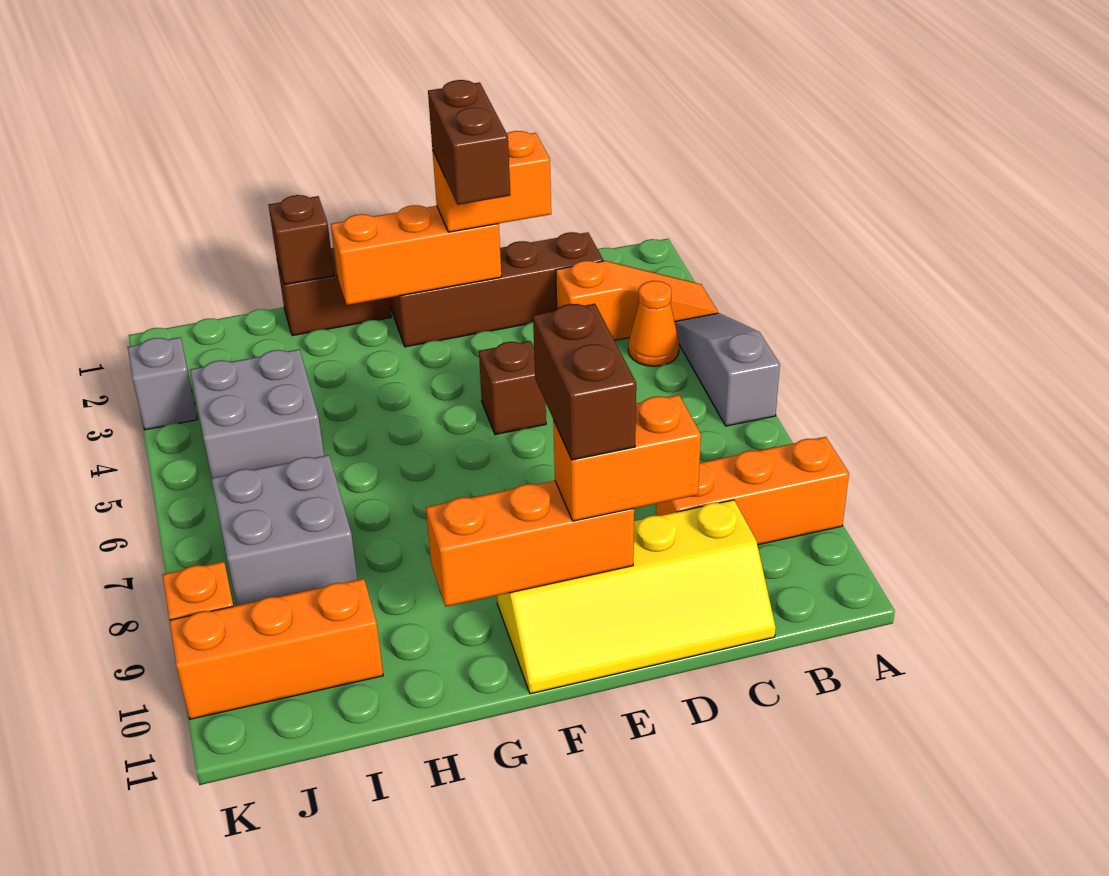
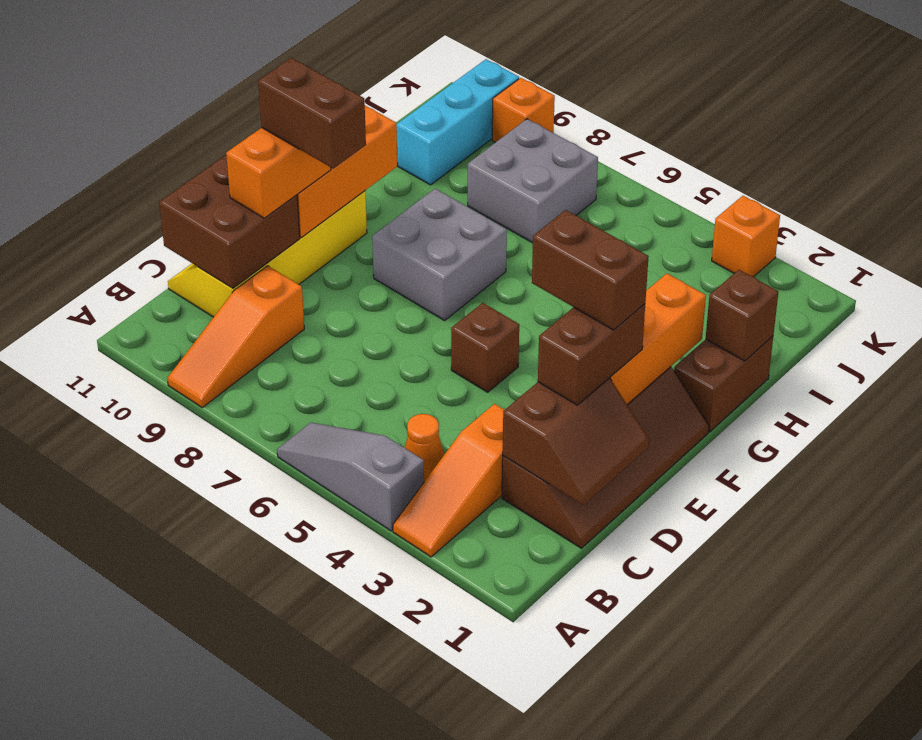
grey 1x3 slope [675,313,780,426] -> grey 1x3 slope turned to [277,423,424,531]
orange 1x3 brick [656,437,849,545] -> orange 1x3 slope [167,266,304,407]
none -> brown 2x2 slope [503,378,649,505]
none -> brown 2x2 brick [159,155,300,288]
orange 1x2 brick [432,131,551,232] -> brown 1x2 brick [538,304,645,405]
grey 2x2 brick [190,349,324,478] -> grey 2x2 brick moved to [372,189,507,321]
orange 1x3 brick [169,579,383,719] -> cyan 1x3 brick [397,59,519,185]
grey 1x1 brick [128,337,197,430] -> orange 1x1 brick [712,196,780,277]

